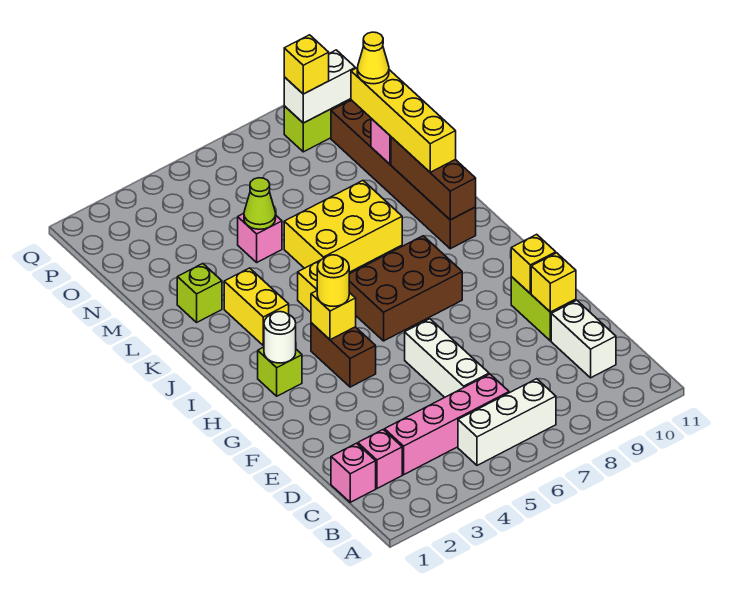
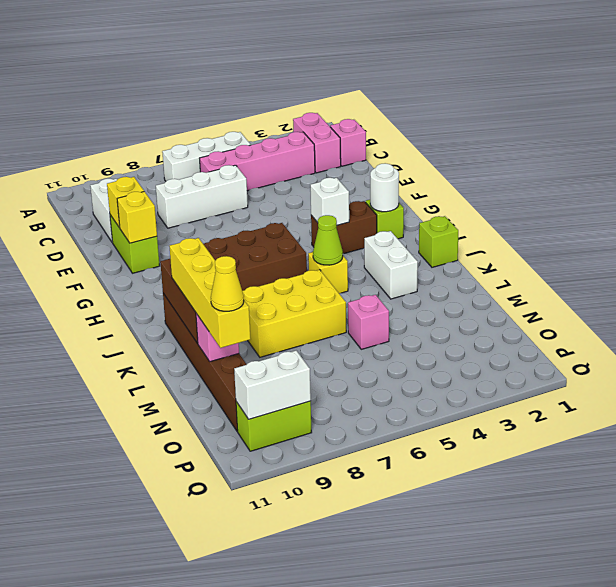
pink 1x1 brick [358,430,402,488] -> pink 1x2 brick [293,113,341,173]
white 1x3 brick [405,319,489,397] -> white 1x3 brick turned to [156,165,248,228]
brown 1x2 brick [311,323,376,387] -> brown 1x2 brick turned to [311,201,377,254]
yellow 1x1 brick [311,291,356,340] -> white 1x1 brick [310,178,349,225]
yellow 1x1 round brick [317,255,349,306] -> none
yellow 1x2 brick [224,268,289,346] -> white 1x2 brick [364,231,418,299]
lime 1x1 brick [177,264,222,322] -> lime 1x1 brick moved to [419,216,458,267]
lime 1x1 cone [244,178,276,229] -> lime 1x1 cone moved to [313,215,343,265]
yellow 1x1 brick [284,35,329,94] -> none

